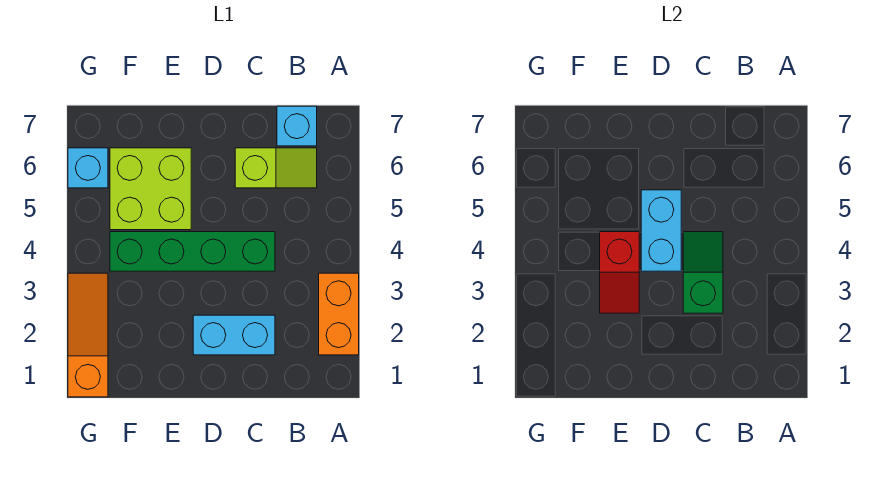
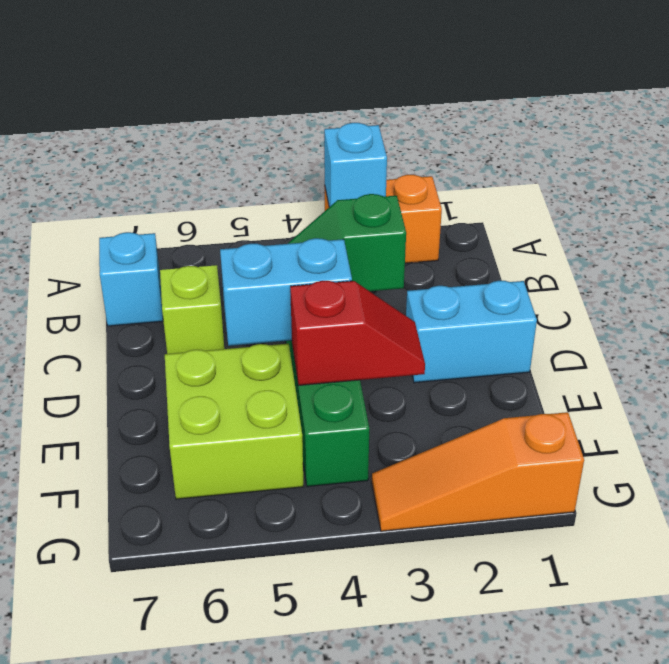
cyan 1x2 brick [193,315,275,355] -> cyan 1x2 brick turned to [406,281,537,383]
cyan 1x1 brick [68,148,108,188] -> cyan 1x1 brick moved to [324,123,387,207]

